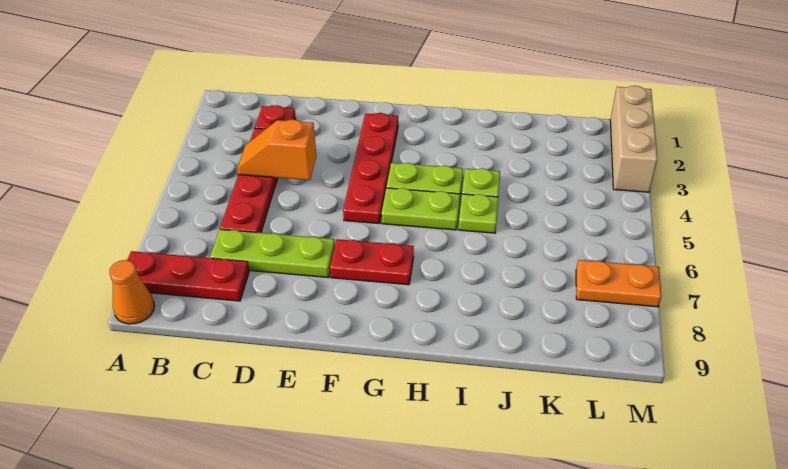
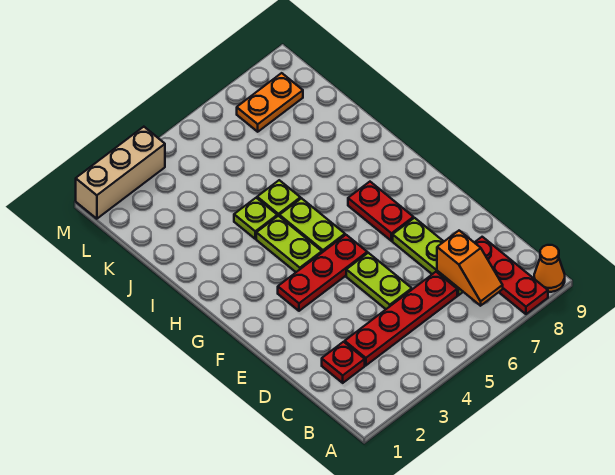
orange 1x2 slope [237,119,316,180] -> orange 1x2 slope moved to [437,231,503,306]
none -> lime 1x2 plate [346,253,412,309]
red 1x4 plate [343,113,398,224] -> red 1x3 plate [278,235,367,311]
orange 1x2 plate [576,260,662,307] -> orange 1x2 plate turned to [237,73,303,132]

